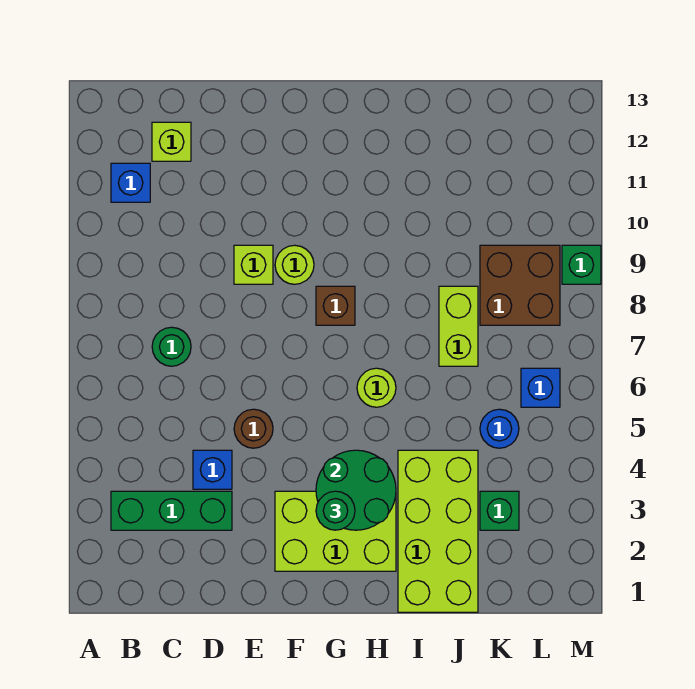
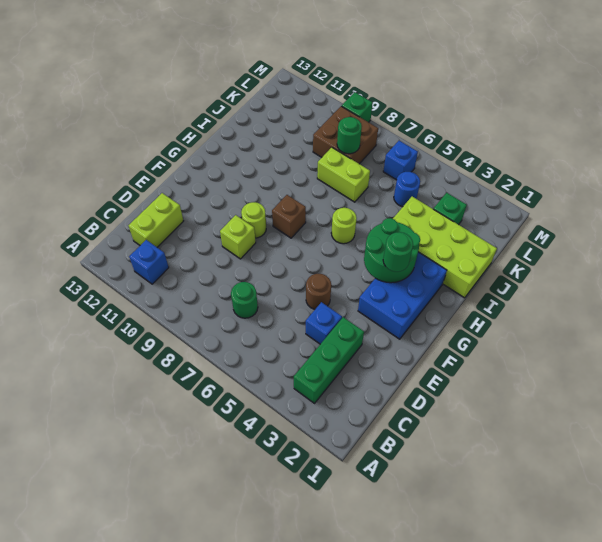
lime 1x1 brick [152,122,191,161] -> lime 1x2 brick [128,193,183,247]
lime 2x3 brick [275,491,396,571] -> blue 2x3 brick [358,252,447,339]
none -> green 1x1 round brick [337,117,362,154]

